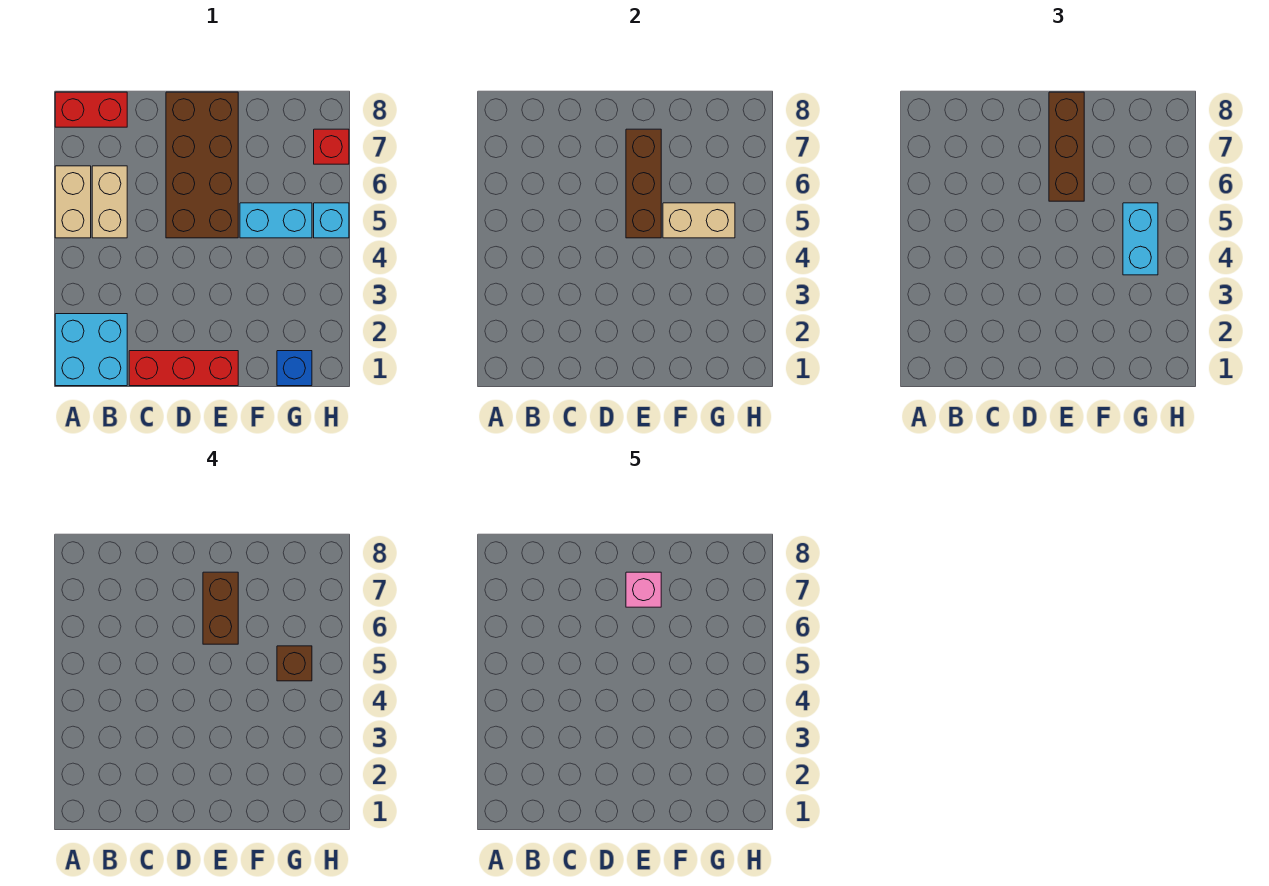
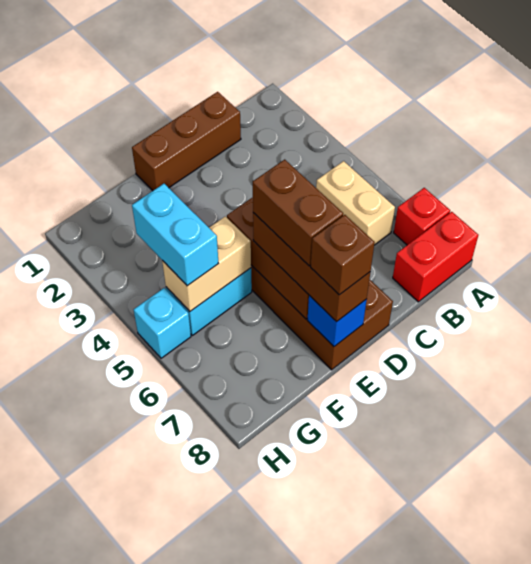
cyan 2x2 brick [55,314,127,386] -> none
tan 1x2 brick [55,166,91,238] -> none
red 1x3 brick [129,351,238,386] -> brown 1x3 brick [132,92,241,191]
pink 1x1 brick [626,572,661,607] -> none
blue 1x1 brick [277,351,312,386] -> blue 1x1 brick moved to [307,295,367,347]
brown 1x1 brick [277,646,312,681] -> brown 1x1 brick moved to [311,215,375,295]
red 1x1 brick [314,129,349,164] -> red 1x1 brick moved to [394,188,450,245]

